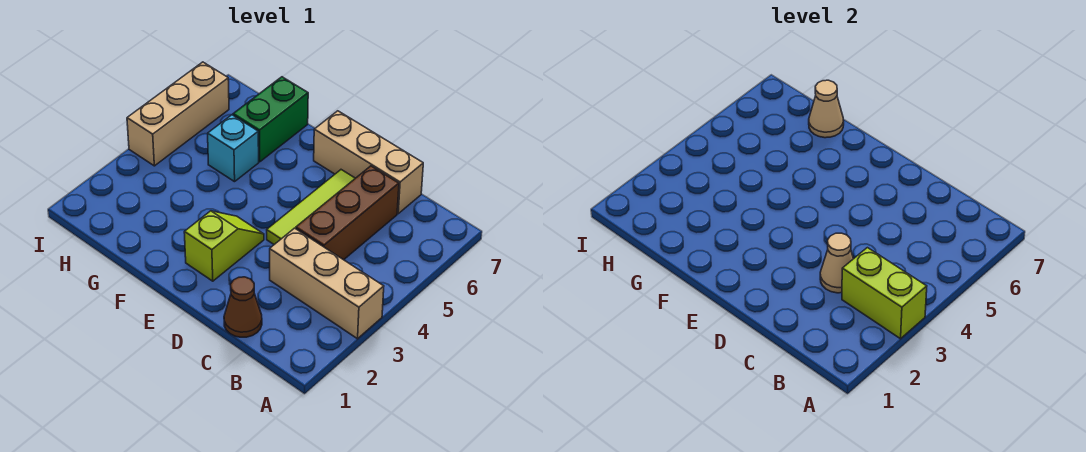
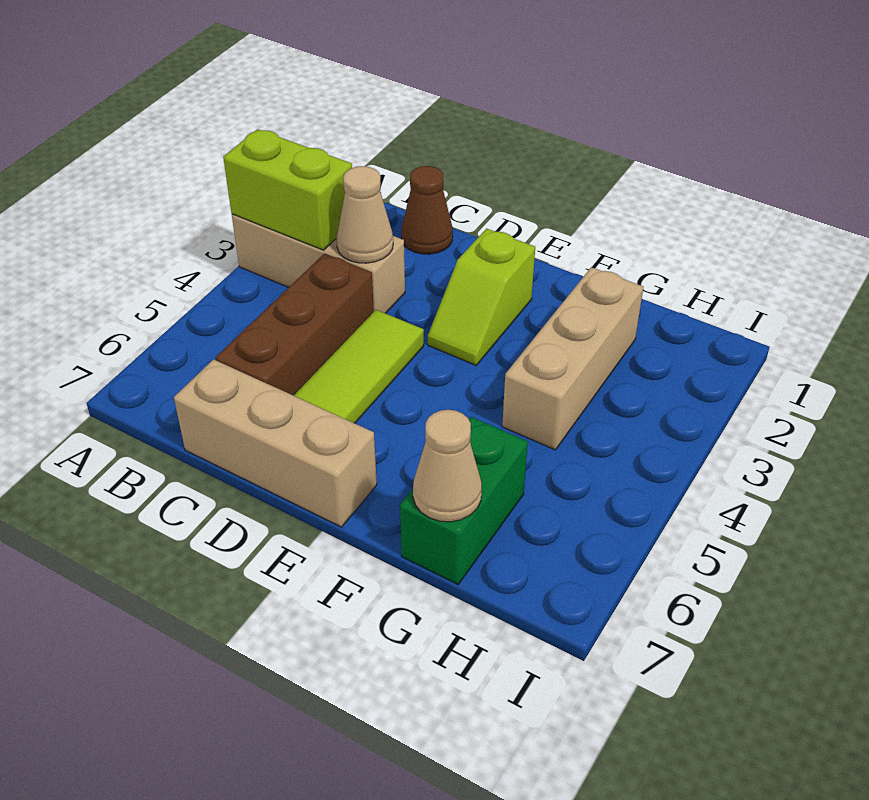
cyan 1x1 brick [208,115,259,182] -> none
tan 1x3 brick [127,62,229,166] -> tan 1x3 brick moved to [502,267,643,450]

